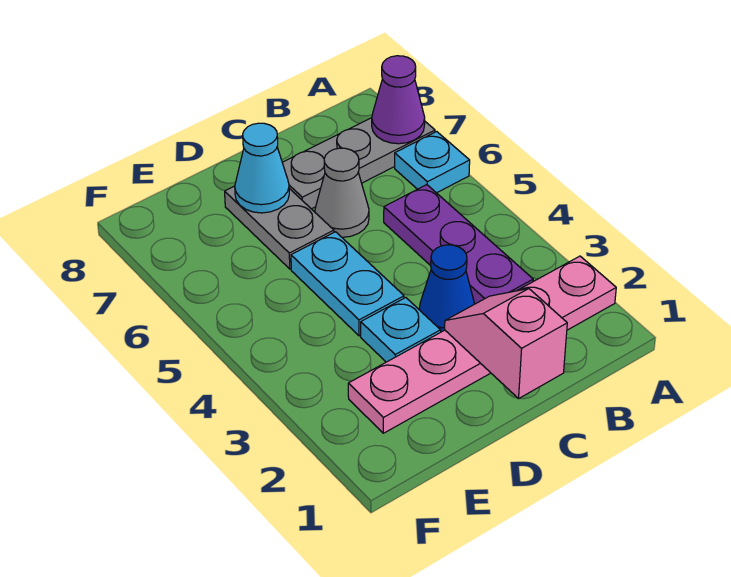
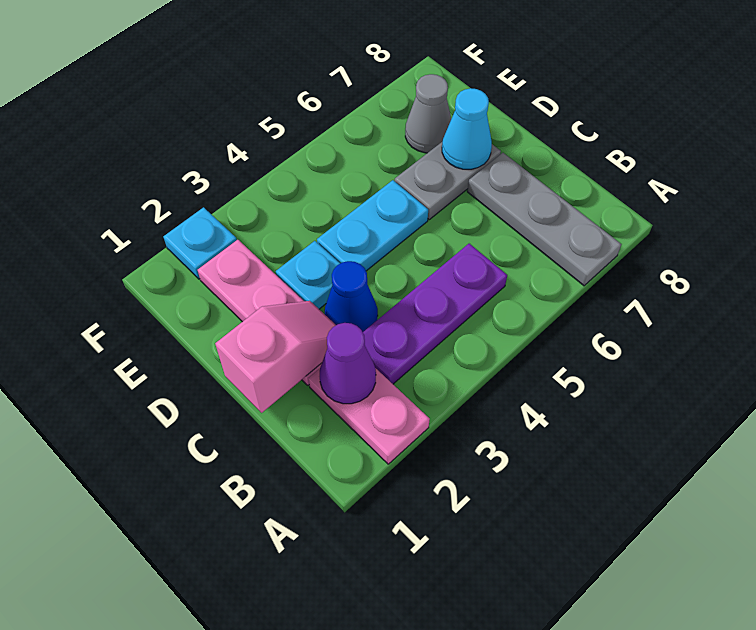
cyan 1x1 plate [395,132,470,193] -> cyan 1x1 plate moved to [163,207,237,279]
purple 1x1 cone [372,56,425,144] -> purple 1x1 cone moved to [320,323,376,404]
grey 1x1 cone [315,148,369,237] -> grey 1x1 cone moved to [405,74,451,153]

